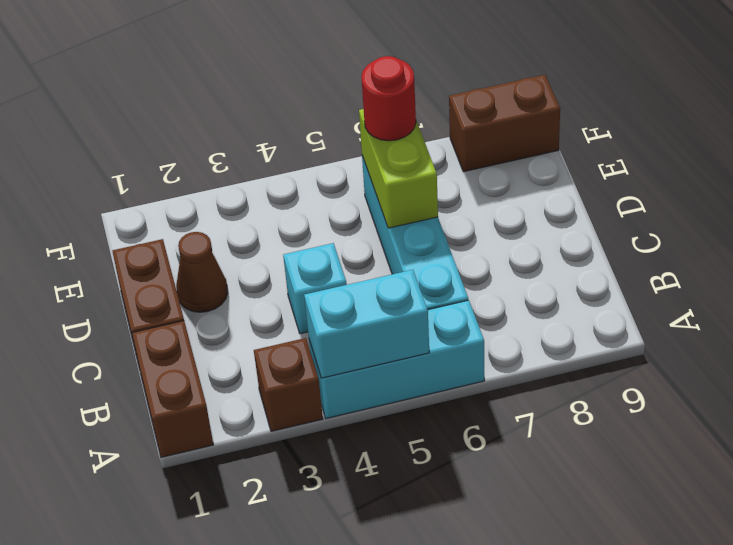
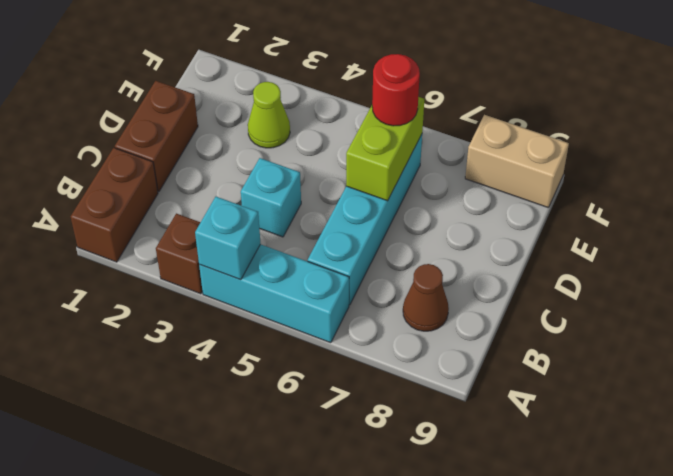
cyan 1x2 brick [304,270,429,378] -> cyan 1x1 brick [195,197,261,280]
brown 1x1 cone [176,232,228,312] -> brown 1x1 cone moved to [403,264,449,331]
none -> lime 1x1 cone [248,82,290,148]
brown 1x2 brick [449,75,560,172] -> tan 1x2 brick [465,115,569,208]

